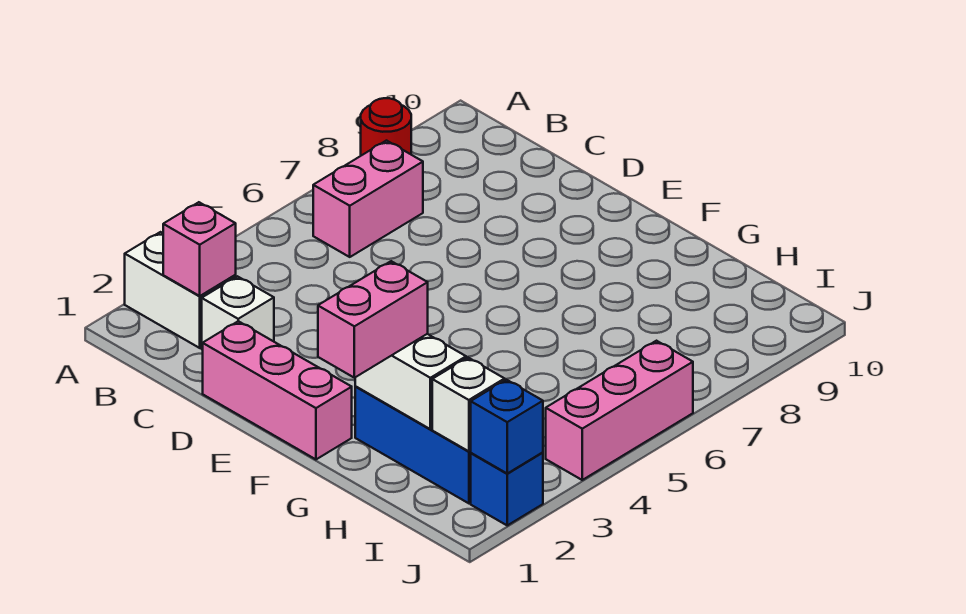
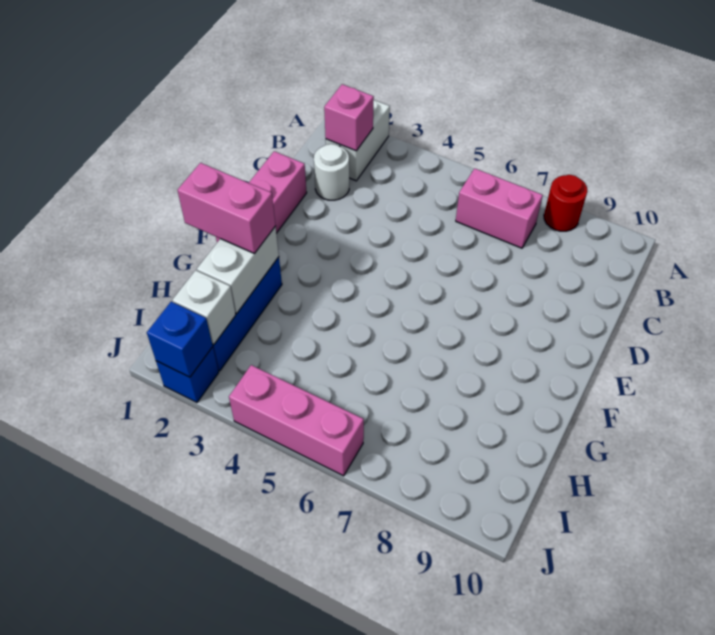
white 1x1 brick [202,276,274,350] -> white 1x1 round brick [314,144,349,200]

